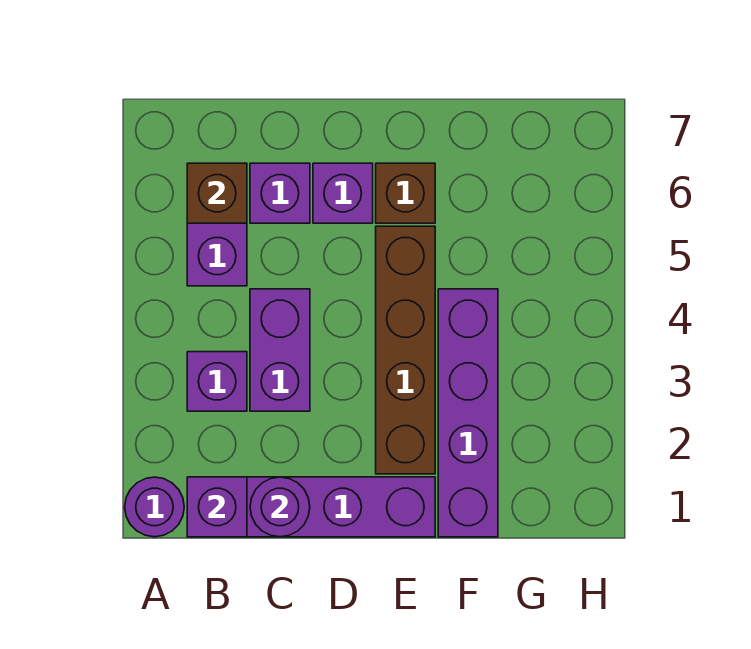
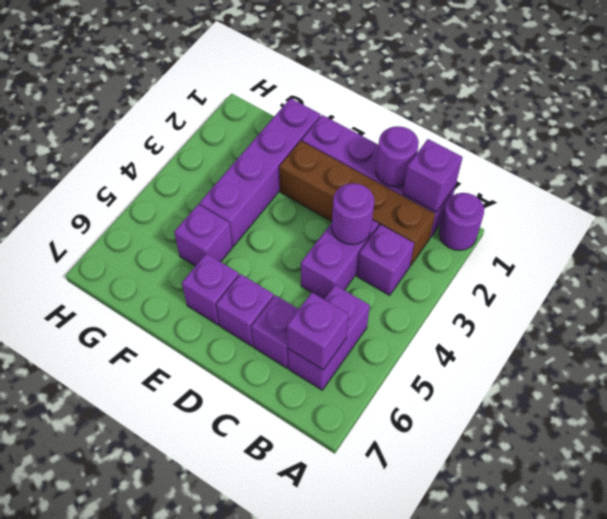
brown 1x1 brick [187,163,247,223] -> purple 1x1 brick [287,293,349,370]
none -> purple 1x1 round brick [332,183,374,245]
brown 1x4 brick [376,226,435,474] -> brown 1x4 brick turned to [279,141,435,266]
brown 1x1 brick [376,163,435,223] -> purple 1x1 brick [182,253,239,325]
none -> purple 1x1 brick [174,204,233,266]

